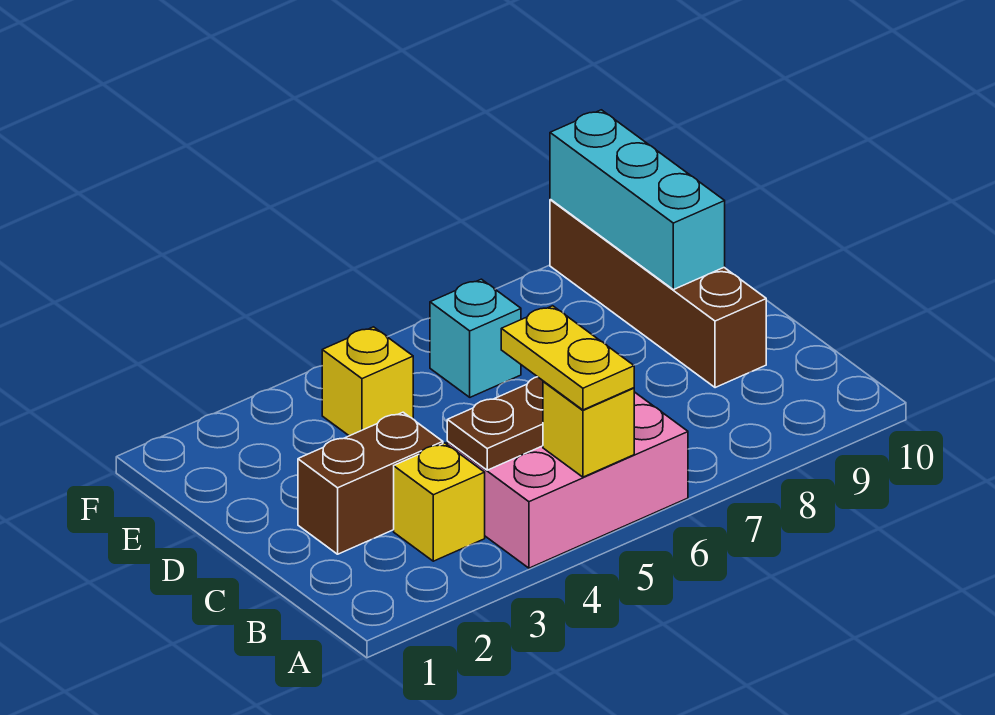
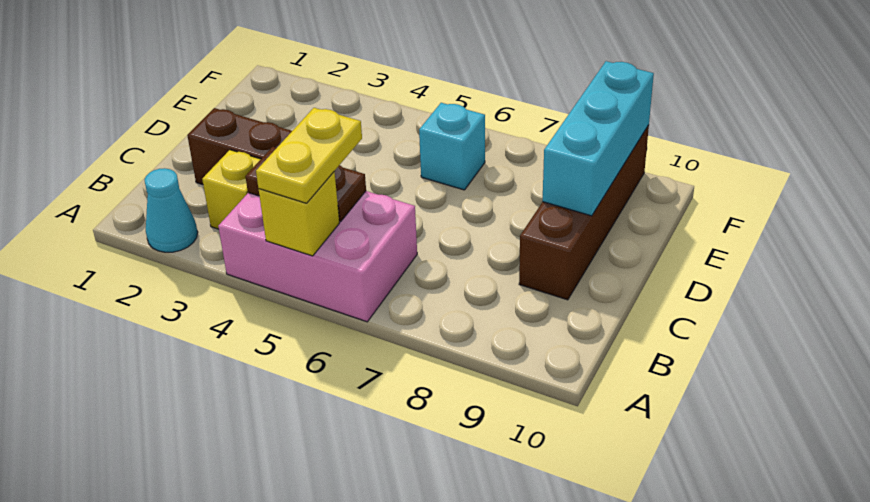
none -> cyan 1x1 cone [145,168,198,252]
yellow 1x1 brick [322,327,413,436] -> none

